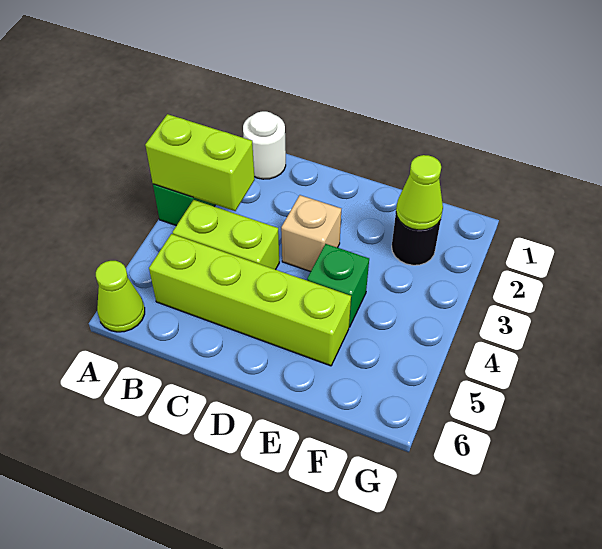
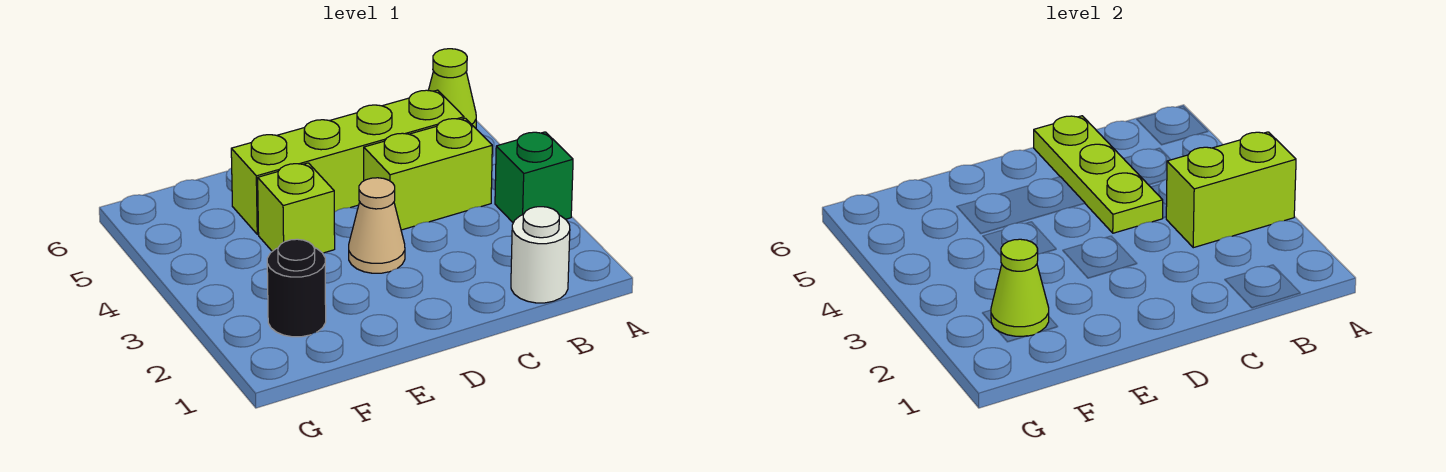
none -> lime 1x3 plate [1034,116,1163,233]
tan 1x1 brick [281,195,341,272] -> tan 1x1 cone [349,178,405,273]
green 1x1 brick [307,244,369,327] -> lime 1x1 brick [258,163,335,253]

